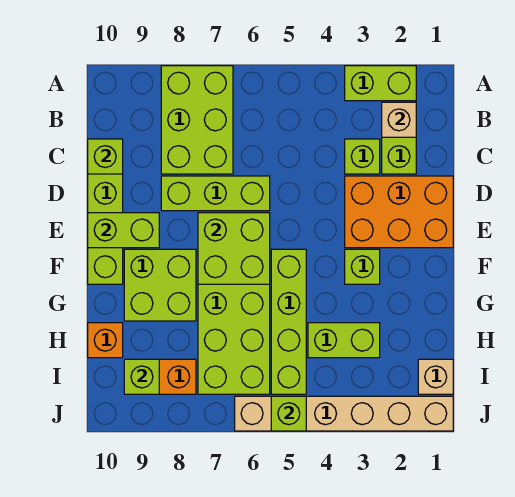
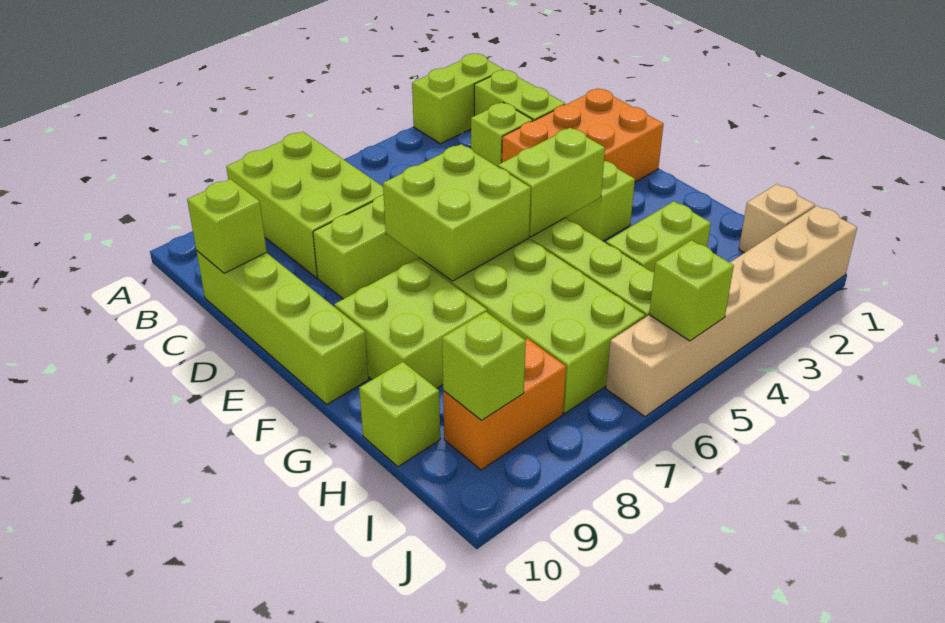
tan 1x1 brick [382,102,416,137] -> none
lime 1x2 brick [88,213,159,248] -> lime 1x2 brick moved to [498,128,605,237]
orange 1x1 brick [88,323,123,358] -> lime 1x1 brick [359,362,440,467]

